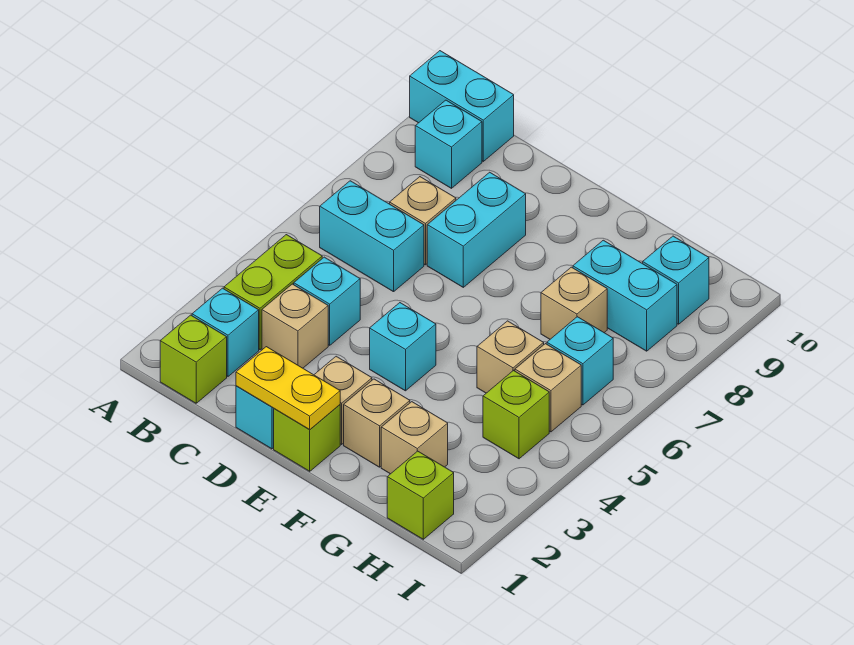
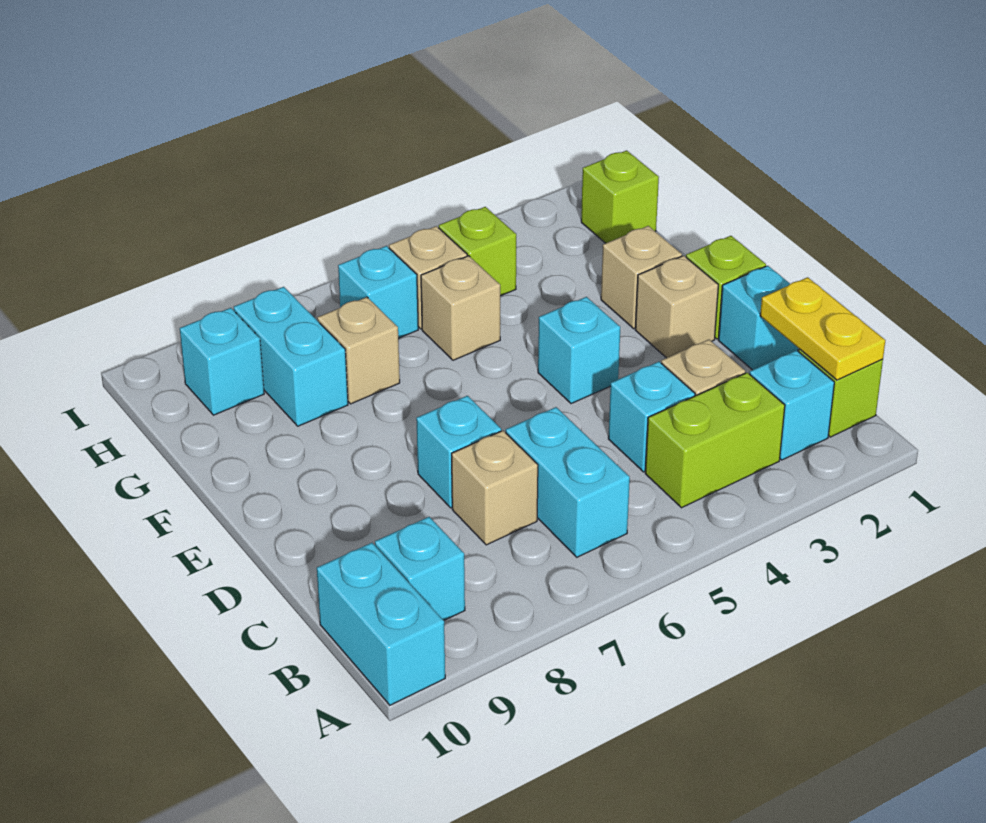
yellow 1x2 plate [236,347,340,429] -> yellow 1x2 plate moved to [760,277,885,380]
cyan 1x2 brick [427,172,526,287] -> cyan 1x1 brick [416,396,501,508]
tan 1x1 brick [381,402,448,474] -> none

